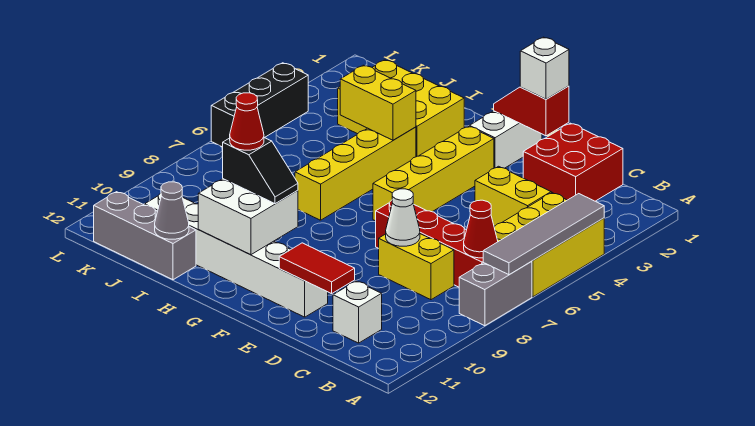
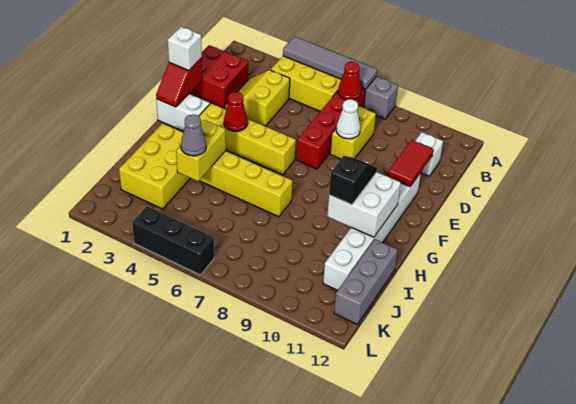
red 1x1 cone [230,93,264,150] -> red 1x1 cone moved to [224,92,248,132]
grey 1x1 cone [155,182,189,239] -> grey 1x1 cone moved to [181,114,206,156]

